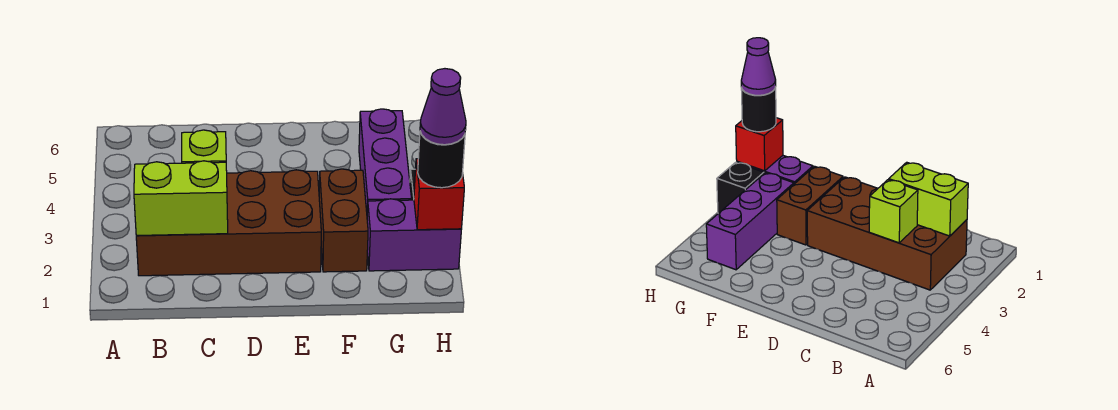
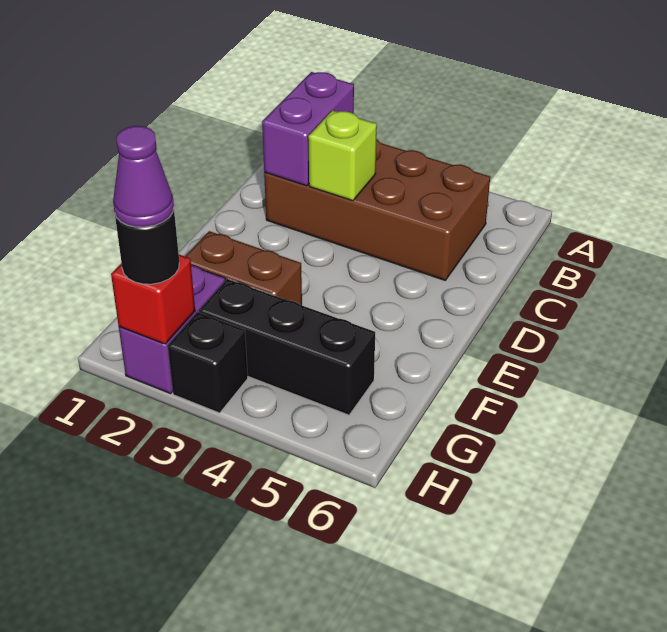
brown 2x4 brick [136,170,321,276] -> brown 2x4 brick turned to [264,139,490,280]
lime 1x2 brick [134,161,228,235] -> purple 1x2 brick [262,72,354,186]
purple 1x3 brick [359,109,411,211] -> black 1x3 brick [199,279,375,415]

